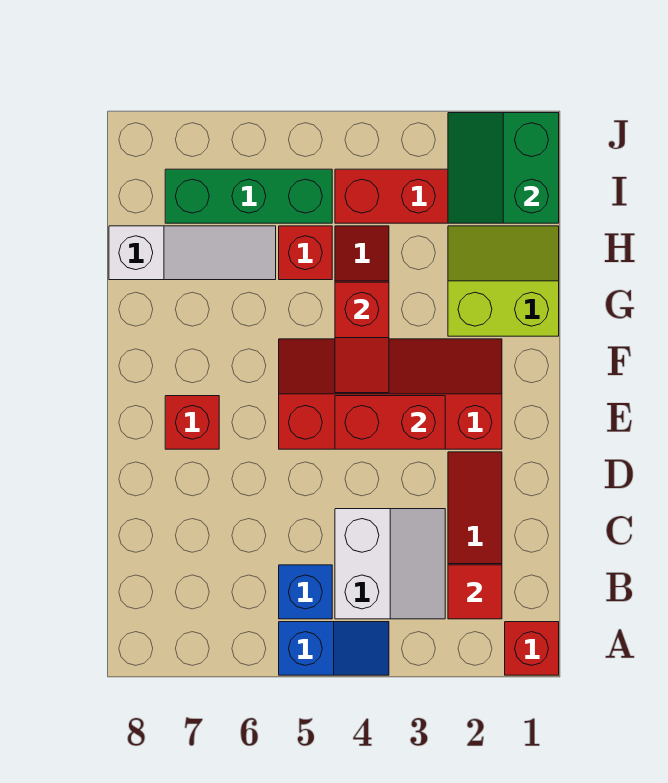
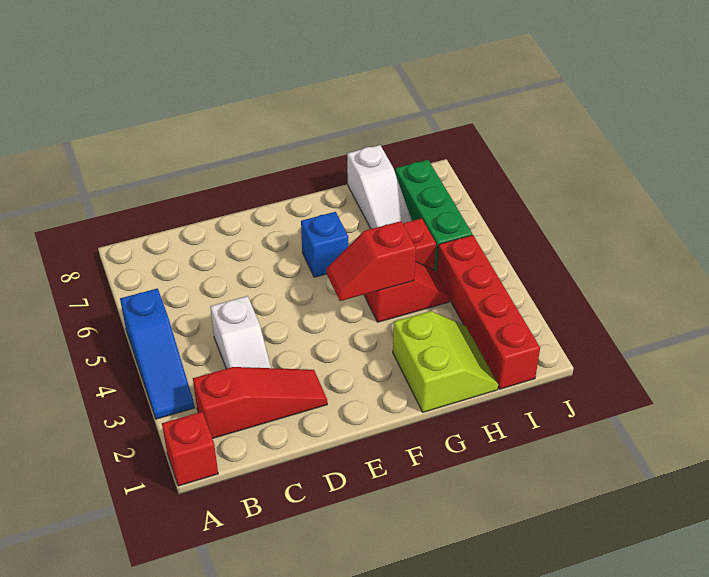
blue 1x2 slope [279,622,389,675] -> blue 1x3 slope [120,288,195,419]
red 1x1 tile [448,565,502,619] -> none
white 2x2 slope [335,509,445,619] -> white 1x2 slope [210,296,271,369]
blue 1x1 brick [279,565,332,619] -> blue 1x1 brick moved to [301,212,348,277]
red 2x4 slope [279,339,502,449] -> none
red 1x2 brick [335,396,445,449] -> none
red 1x1 brick [165,396,219,449] -> none
green 2x2 slope [448,113,559,223] -> none

